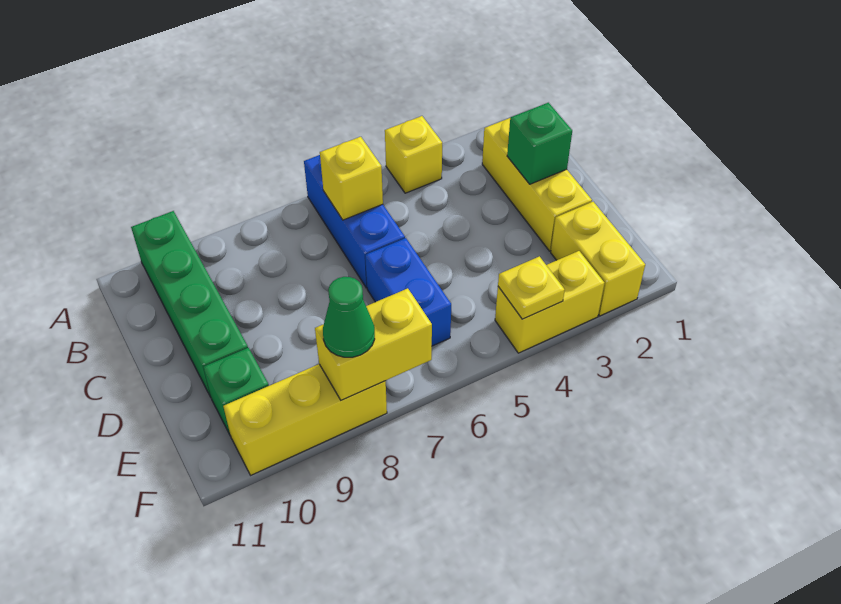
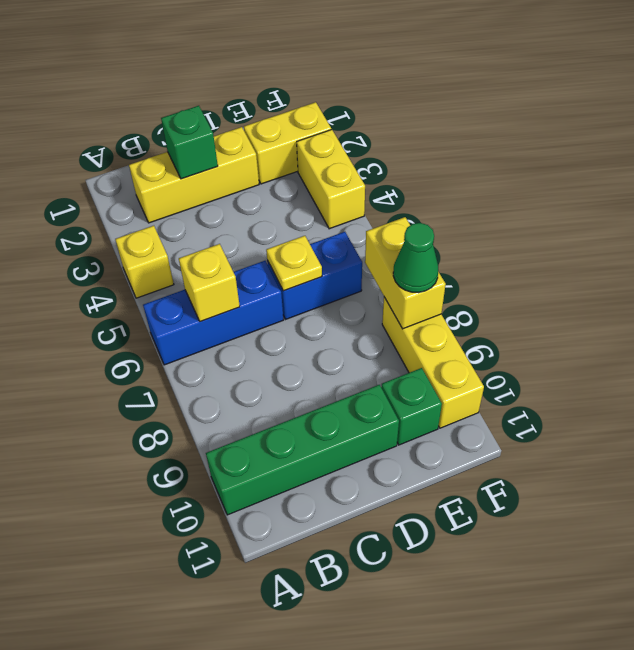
yellow 1x1 plate [498,256,565,319] -> yellow 1x1 plate moved to [266,236,322,291]

